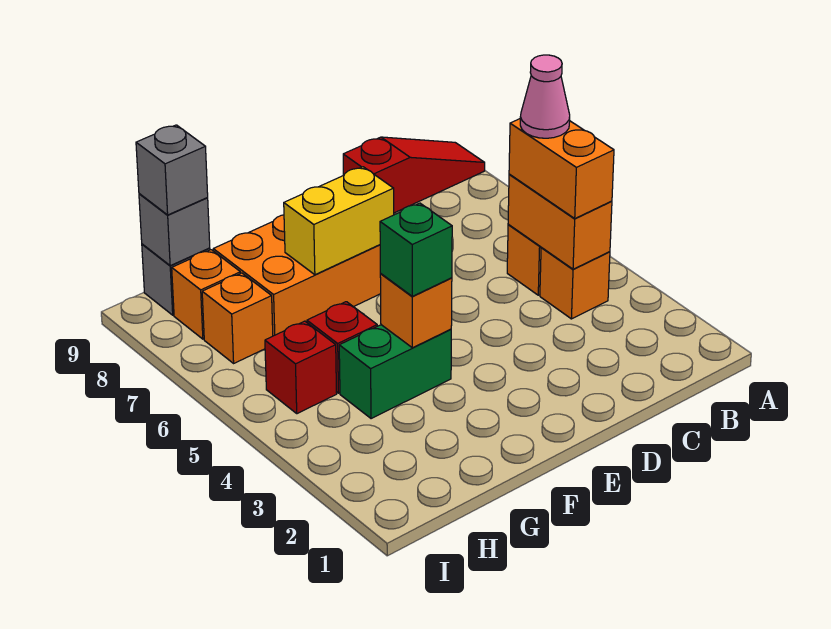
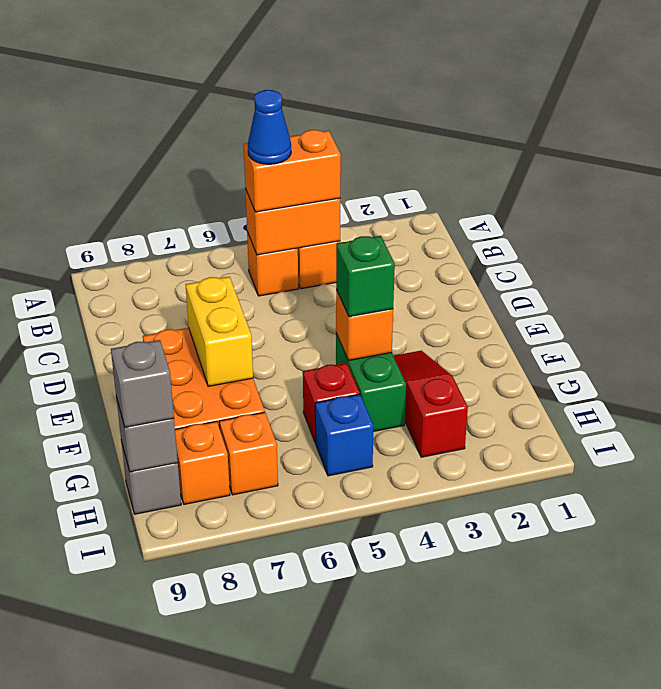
red 1x3 slope [343,137,485,213] -> red 1x3 slope moved to [393,351,468,457]
pink 1x1 cone [520,55,570,138] -> blue 1x1 cone [248,90,291,164]
red 1x1 brick [265,321,337,414] -> blue 1x1 brick [315,394,373,476]

